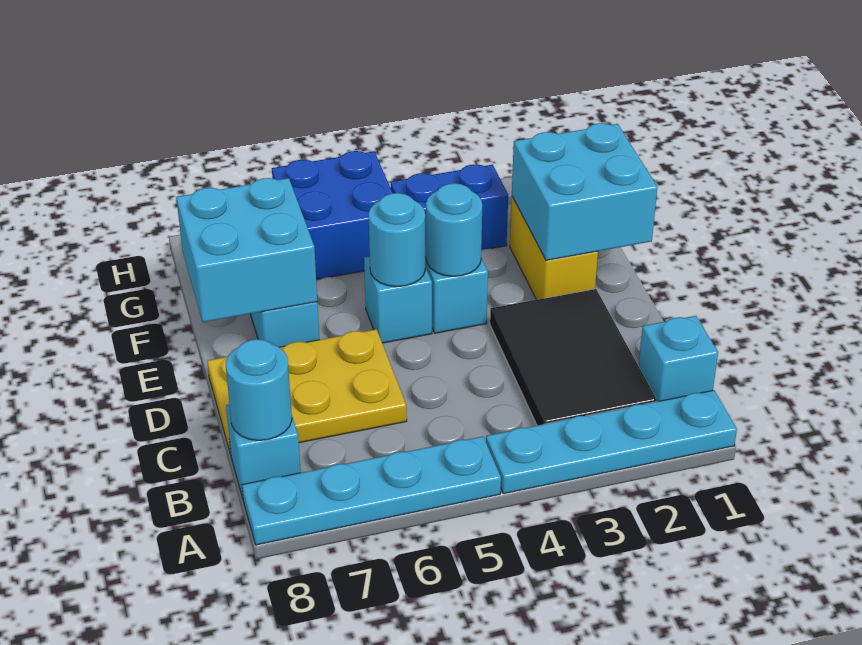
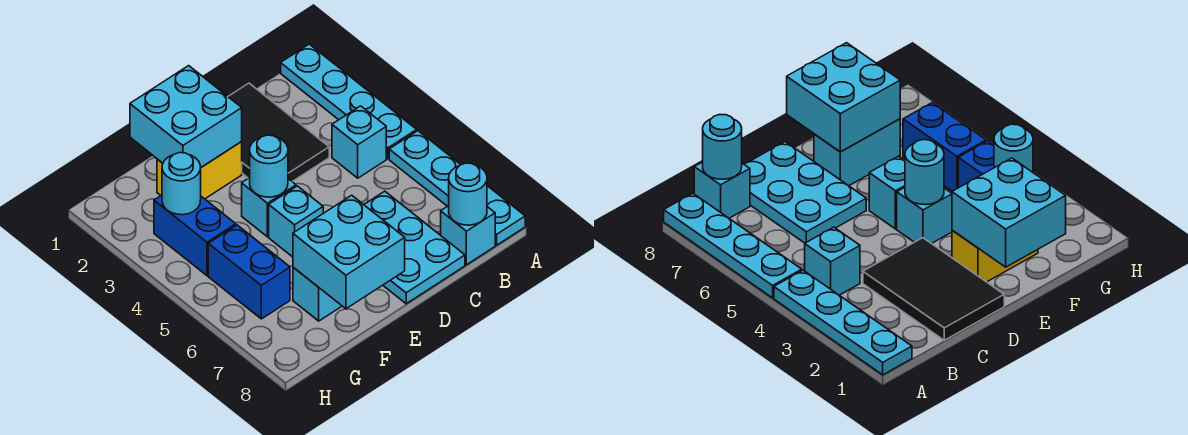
cyan 1x1 brick [639,316,718,402] -> cyan 1x1 brick moved to [332,106,386,178]
black 2x3 tile [490,289,657,425] -> black 2x3 tile turned to [228,83,329,182]
yellow 2x3 plate [207,329,407,454] -> cyan 2x3 plate [364,191,465,304]
cyan 1x1 round brick [369,193,425,287] -> cyan 1x1 round brick moved to [162,153,201,215]
blue 2x2 brick [272,151,393,280] -> blue 1x2 brick [208,225,290,319]

